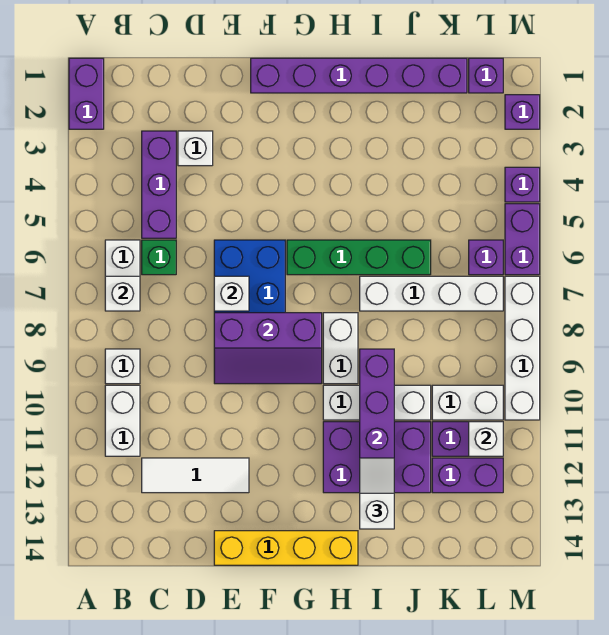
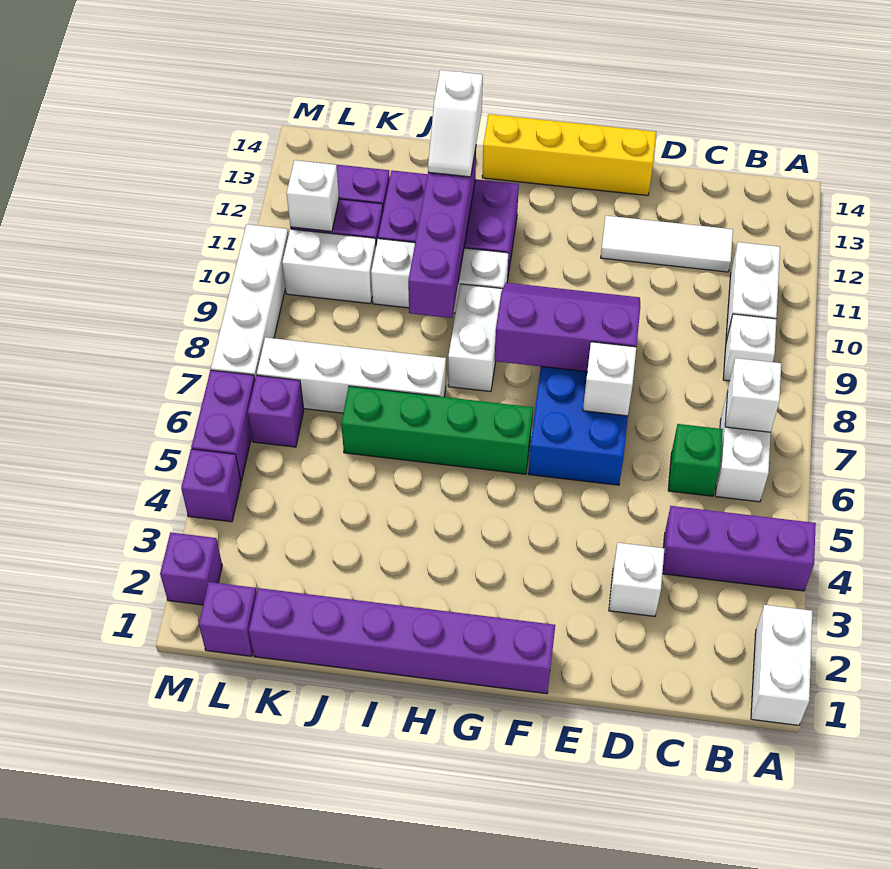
purple 1x2 brick [69,58,104,129] -> white 1x2 brick [751,605,813,725]
purple 1x3 brick [142,131,176,238] -> purple 1x3 brick turned to [662,506,816,591]

